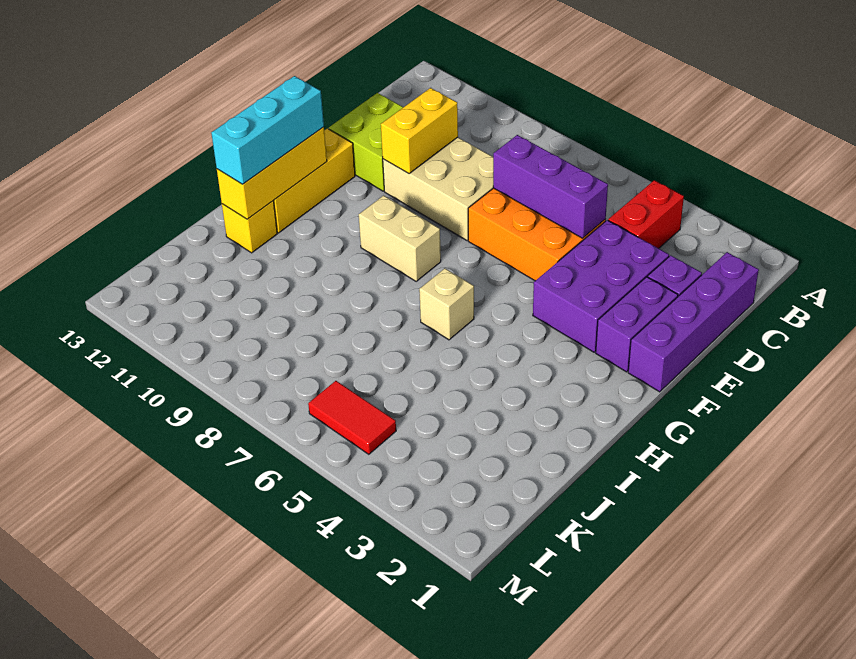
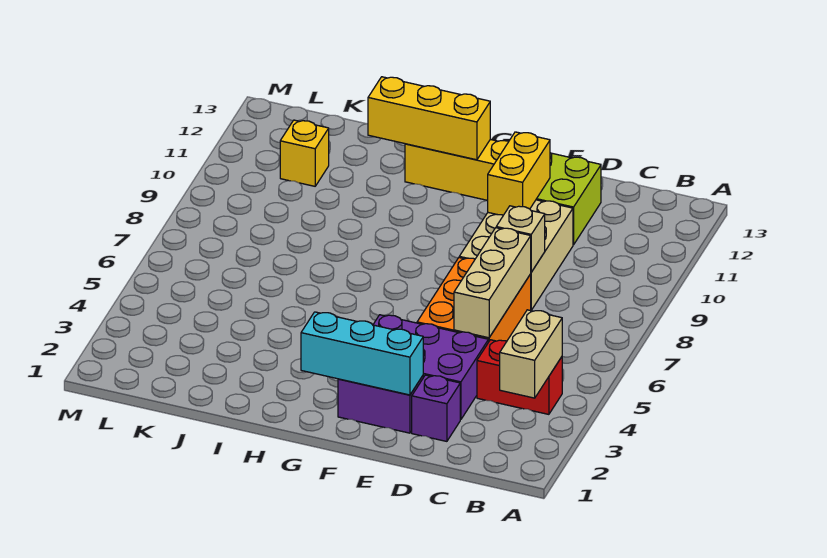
purple 1x4 brick [628,252,759,392] -> none
purple 1x3 brick [493,135,608,238] -> tan 1x3 brick [454,228,531,338]
yellow 1x2 brick [381,88,458,174] -> yellow 1x2 brick turned to [487,132,550,215]
tan 1x2 brick [359,196,441,281] -> tan 1x2 brick moved to [500,310,562,398]
cyan 1x3 brick [211,76,324,184] -> cyan 1x3 brick moved to [301,312,423,395]
tan 1x1 brick [419,268,474,340] -> tan 1x1 brick moved to [496,206,545,272]
yellow 1x1 brick [222,201,277,253] -> yellow 1x1 brick moved to [280,120,329,186]
red 1x2 tile [308,381,396,454] -> none

